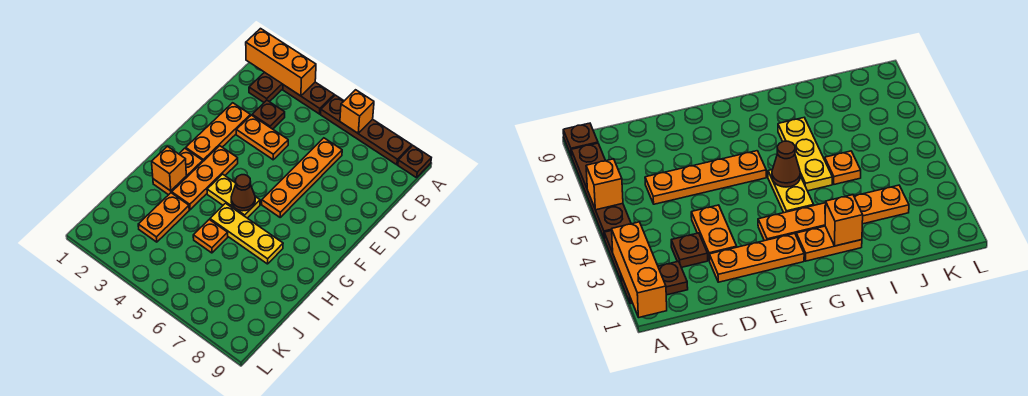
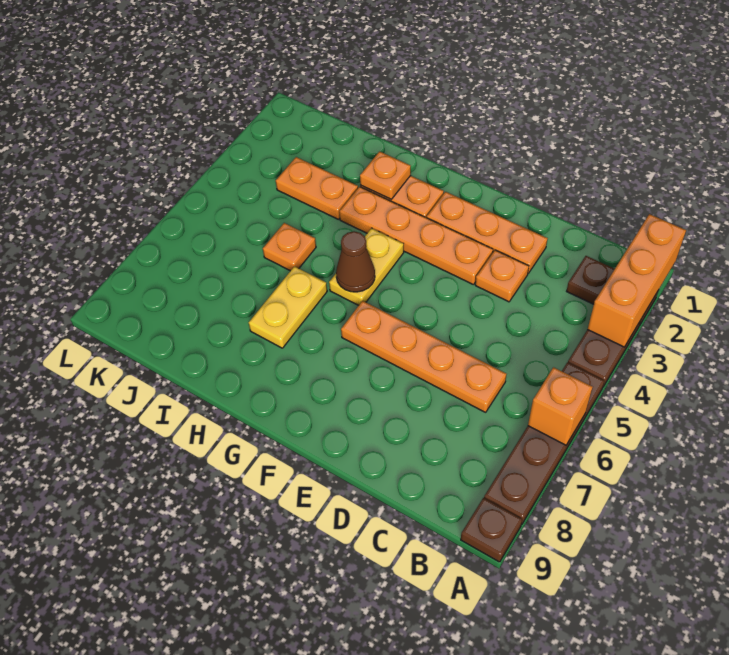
brown 1x1 plate [252,100,285,129] -> none
orange 1x2 plate [236,115,288,160] -> orange 1x1 plate [475,250,529,302]
orange 1x3 plate [172,146,238,210] -> orange 1x4 plate [339,187,493,285]
orange 1x1 brick [152,146,186,191] -> orange 1x1 plate [360,151,411,199]
yellow 1x3 plate [210,203,283,264] -> yellow 1x2 plate [249,266,327,348]

